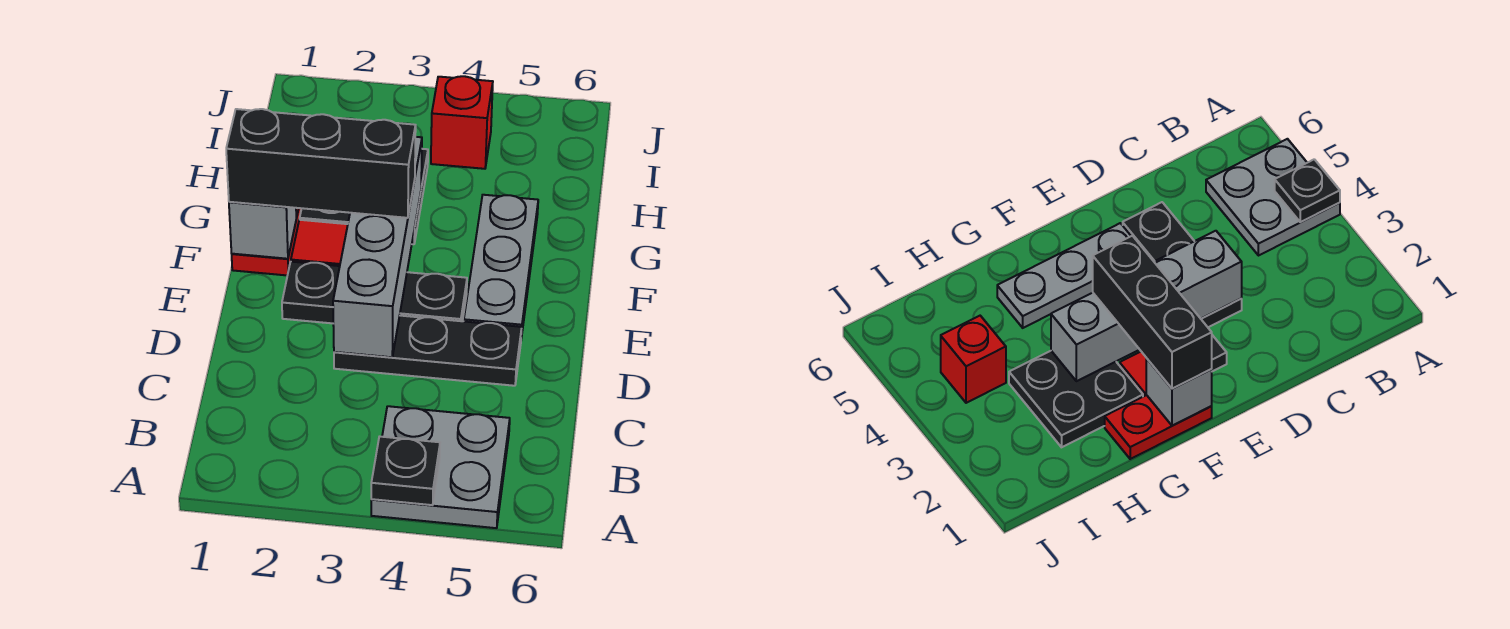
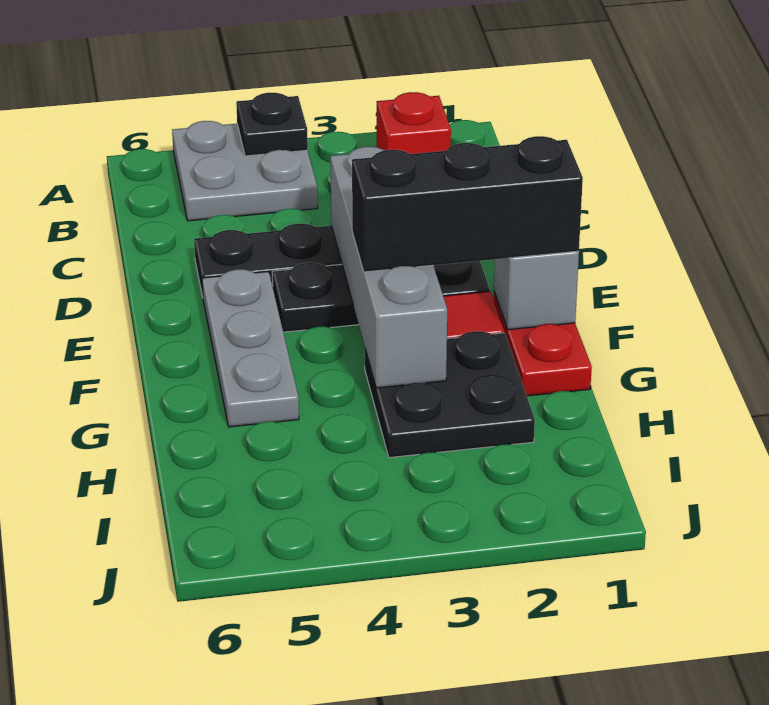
red 1x1 brick [431,76,493,169] -> red 1x1 brick moved to [377,92,451,154]

